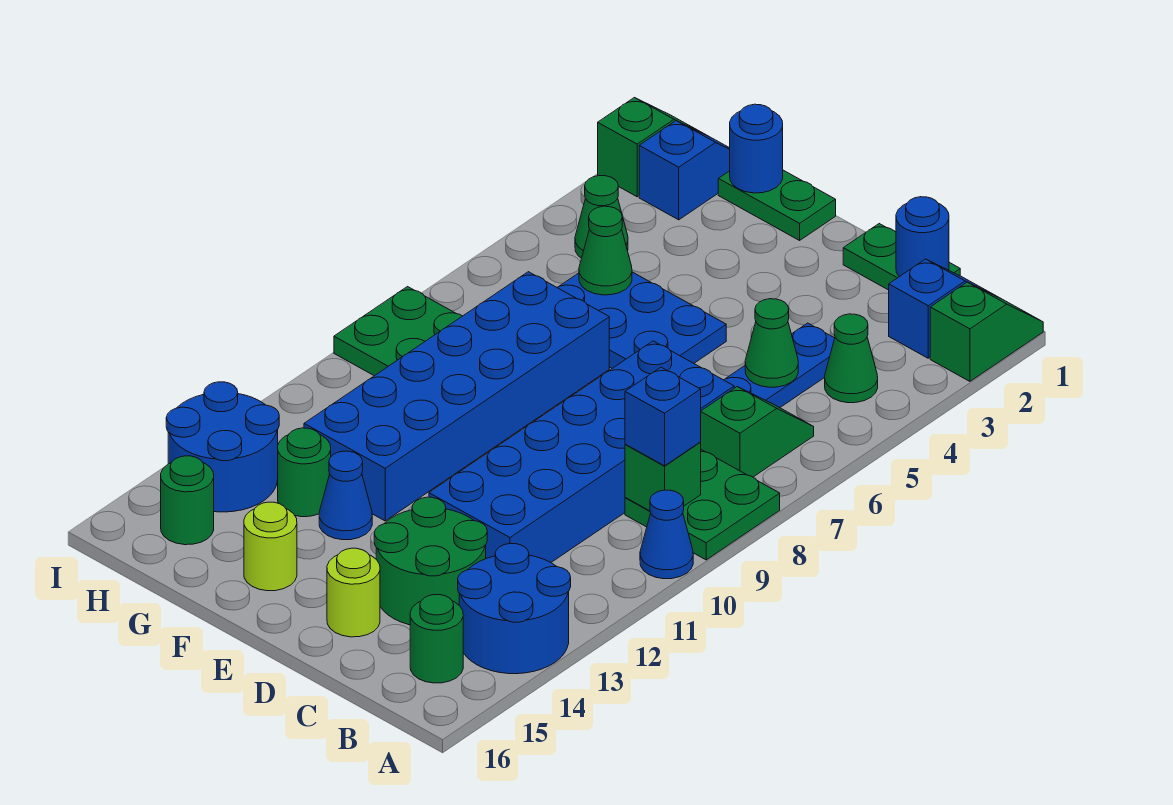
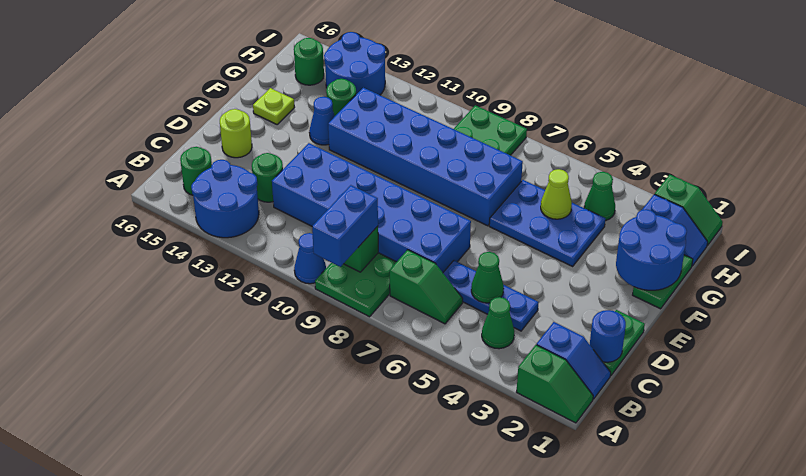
blue 1x1 brick [625,367,701,466] -> blue 1x2 brick [312,185,378,267]
green 2x2 round brick [374,497,487,625] -> green 1x1 round brick [252,153,283,202]
blue 2x3 plate [557,272,726,368] -> blue 2x3 plate turned to [489,180,605,266]
lime 1x1 round brick [244,502,297,591] -> lime 1x1 plate [253,88,295,124]
blue 1x1 round brick [730,104,783,193] -> blue 2x2 round brick [616,209,687,290]
green 1x1 cone [579,206,632,295] -> lime 1x1 cone [541,169,572,219]

